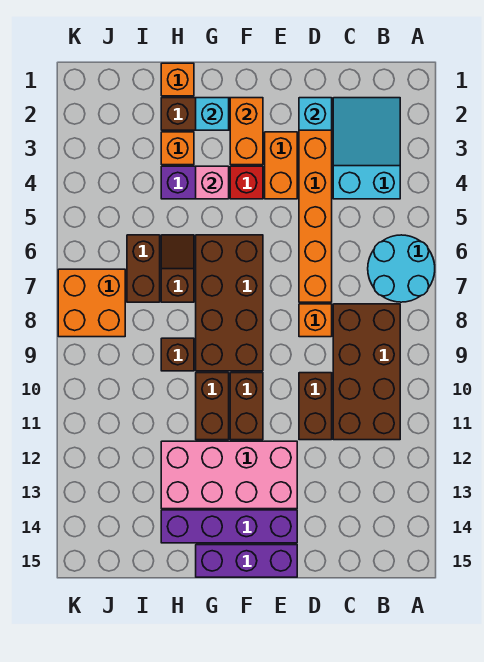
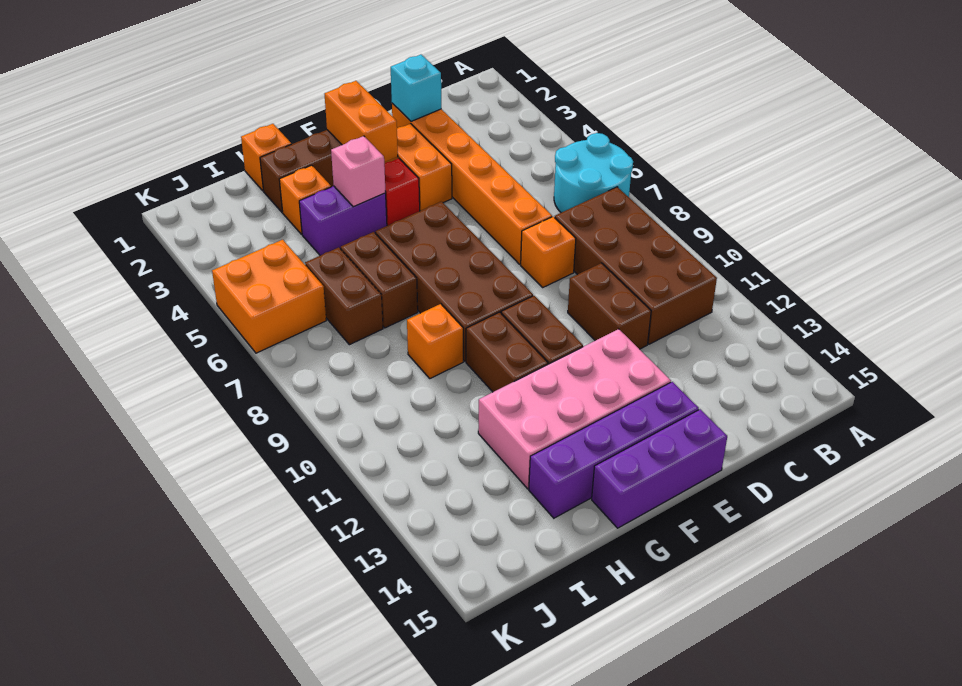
cyan 2x3 slope [333,98,400,199] -> none
cyan 1x1 brick [196,98,229,130] -> none
brown 1x2 slope [161,235,194,302] -> brown 1x2 brick [341,232,418,328]
brown 1x1 brick [161,338,194,371] -> orange 1x1 brick [407,304,463,378]
orange 2x2 brick [58,269,125,337] -> orange 2x2 brick moved to [212,240,326,353]

